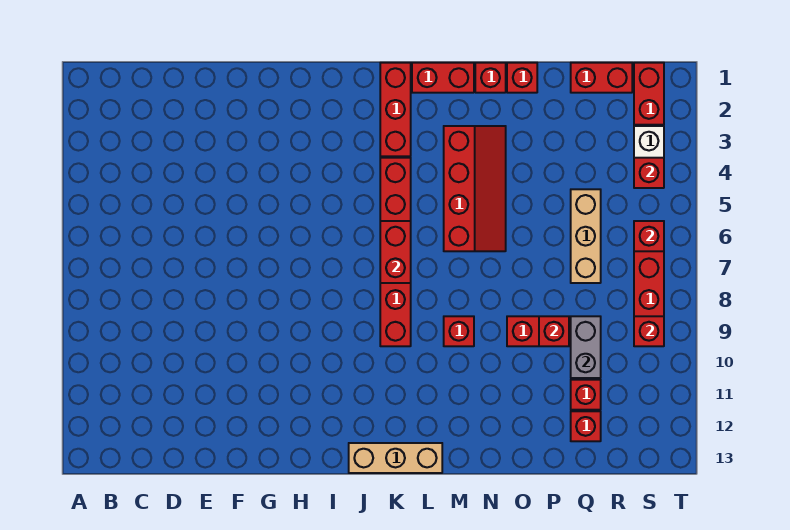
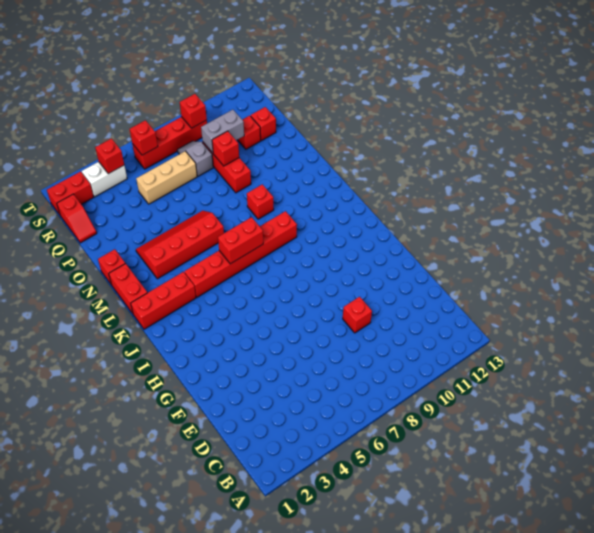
tan 1x3 brick [349,443,442,473] -> none
red 1x1 brick [507,63,537,93] -> red 1x1 brick moved to [343,297,372,333]
red 1x2 brick [571,63,632,93] -> red 1x2 slope [57,194,97,243]
none -> grey 1x2 slope [177,141,213,176]

